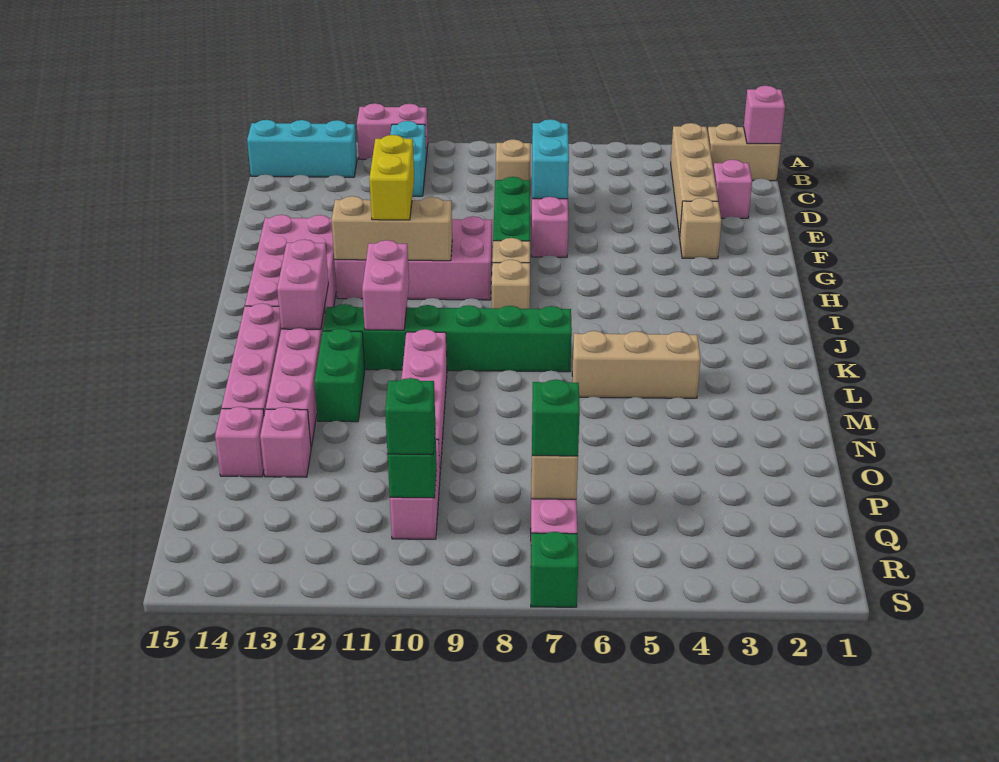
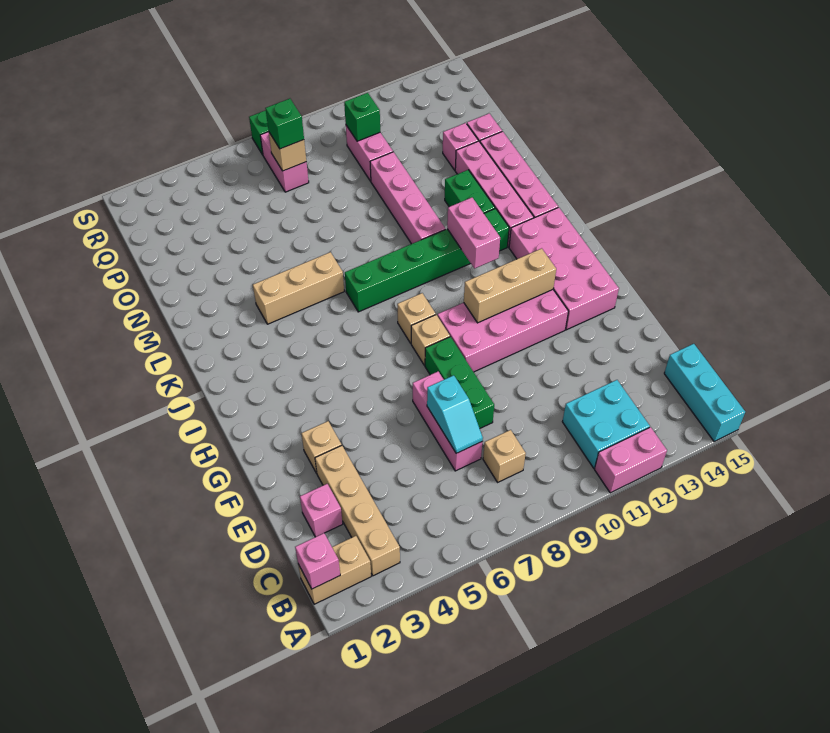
cyan 1x2 brick [390,121,426,196] -> cyan 2x2 brick [562,380,650,468]
cyan 1x3 brick [247,120,357,177] -> cyan 1x3 brick turned to [664,344,745,442]
cyan 1x2 brick [532,119,569,199] -> cyan 1x2 slope [427,375,483,453]
yellow 1x2 brick [369,135,414,220] -> none
pink 1x2 brick [277,239,328,329] -> none
green 1x1 brick [385,378,435,455] -> none

